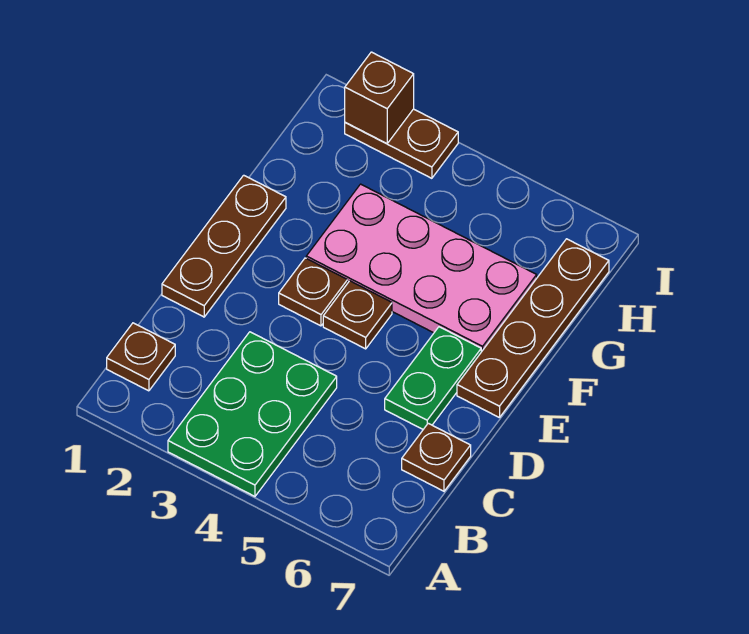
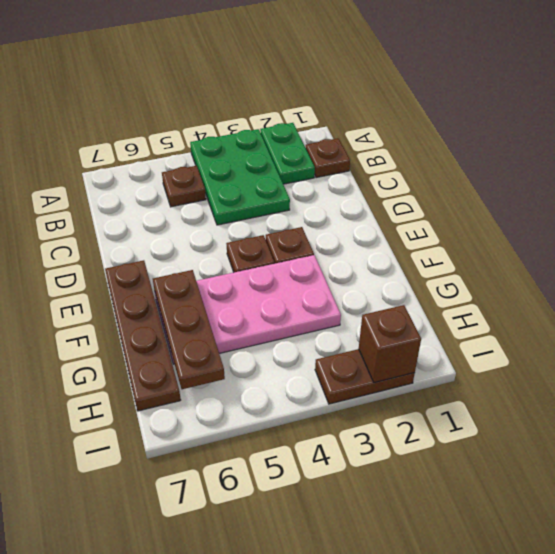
brown 1x1 plate [402,423,471,491] -> brown 1x1 plate moved to [162,166,206,207]
brown 1x3 plate [162,175,286,317] -> brown 1x3 plate moved to [153,270,225,389]
green 1x2 plate [385,327,481,429] -> green 1x2 plate moved to [260,123,315,184]

